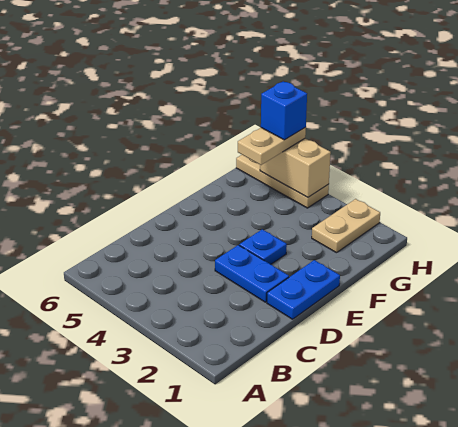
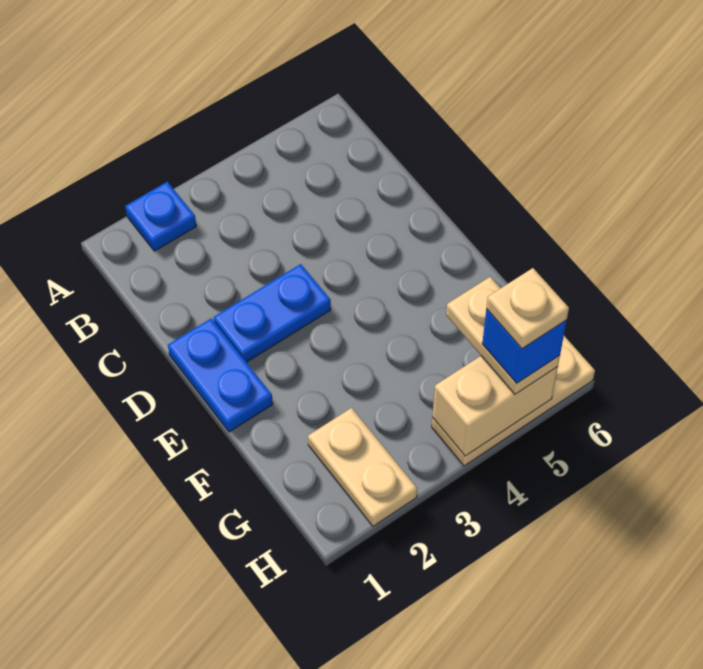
blue 1x1 plate [239,229,287,264] -> blue 1x1 plate moved to [125,182,196,251]
none -> tan 1x1 plate [486,268,569,349]

